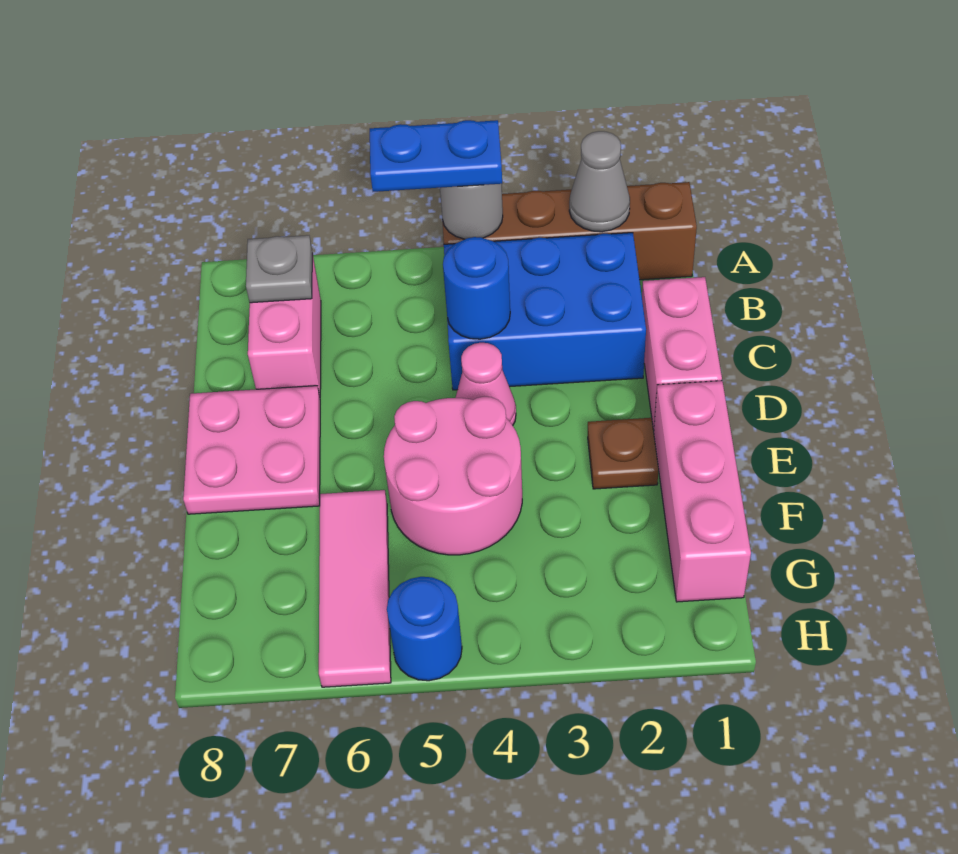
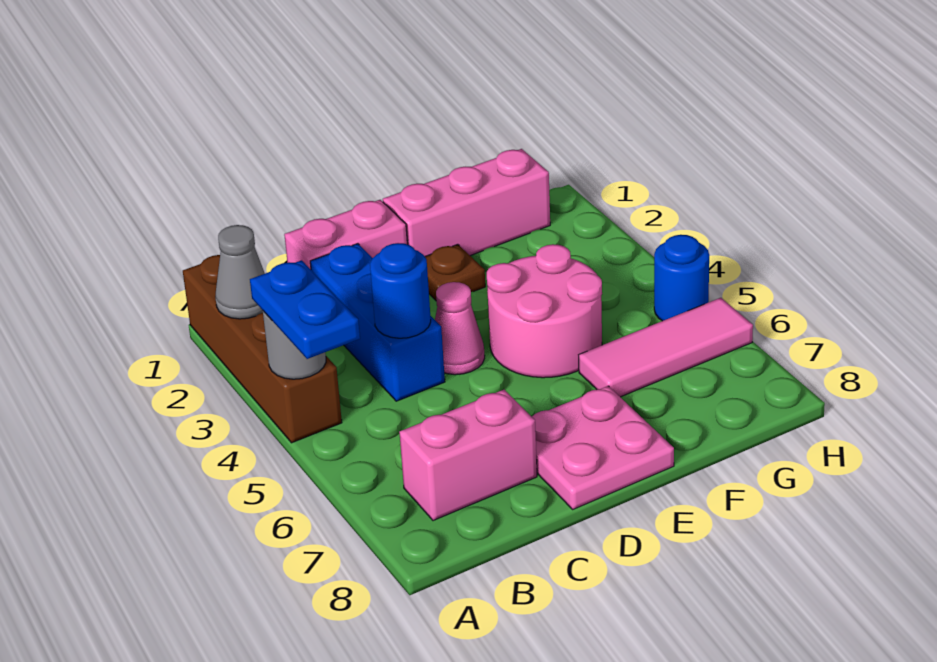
blue 2x3 brick [444,233,646,390] -> blue 1x3 brick [310,244,445,401]
grey 1x1 plate [246,235,312,303] -> none

